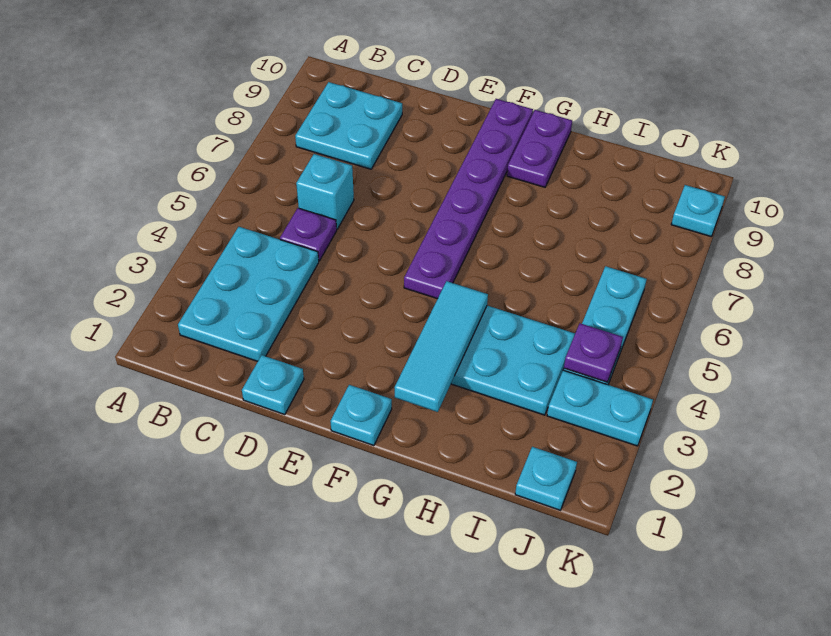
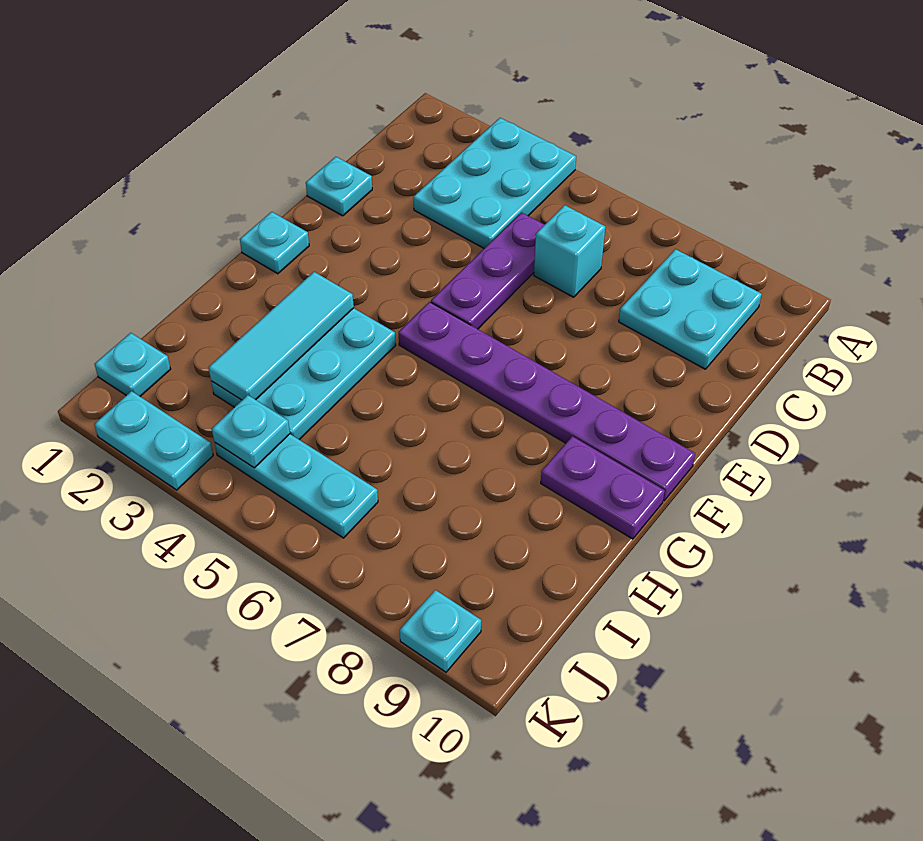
cyan 2x3 plate [178,227,319,361] -> cyan 2x3 plate turned to [413,118,576,248]
purple 1x1 plate [280,208,337,261] -> purple 1x3 plate [431,212,545,329]
cyan 1x3 tile [394,281,488,412] -> cyan 1x3 tile turned to [208,272,354,400]
cyan 1x2 plate [547,370,653,446] -> cyan 1x2 plate turned to [94,391,213,490]
purple 1x1 plate [564,323,623,382] -> cyan 1x1 plate [212,395,290,468]

